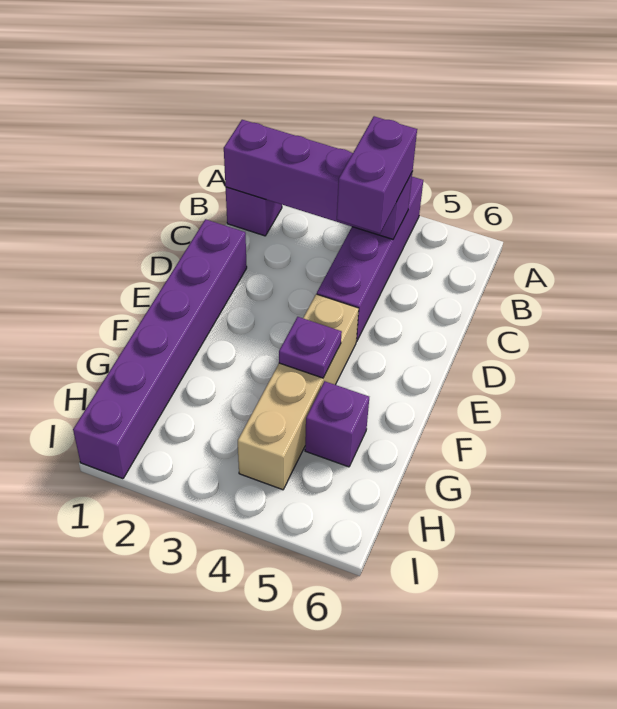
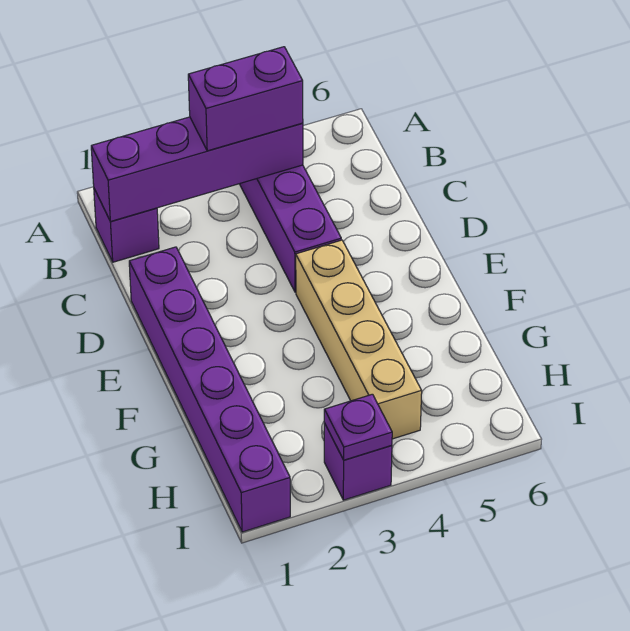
purple 1x2 brick [337,116,417,233] -> purple 1x2 brick turned to [188,47,303,151]
purple 1x1 plate [279,317,342,378] -> purple 1x1 plate moved to [324,394,392,460]
purple 1x1 brick [305,381,369,467] -> purple 1x1 brick moved to [324,423,392,500]

